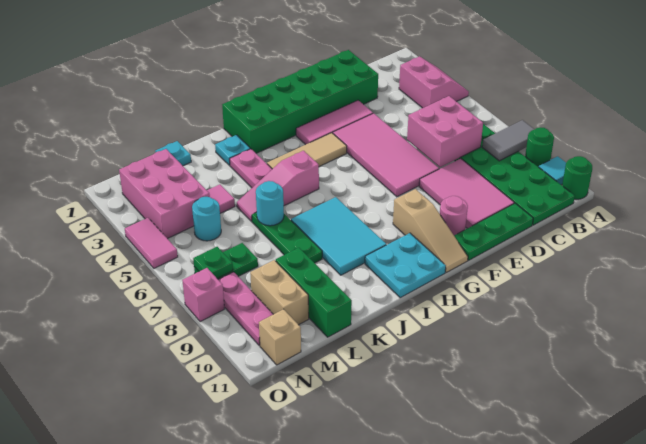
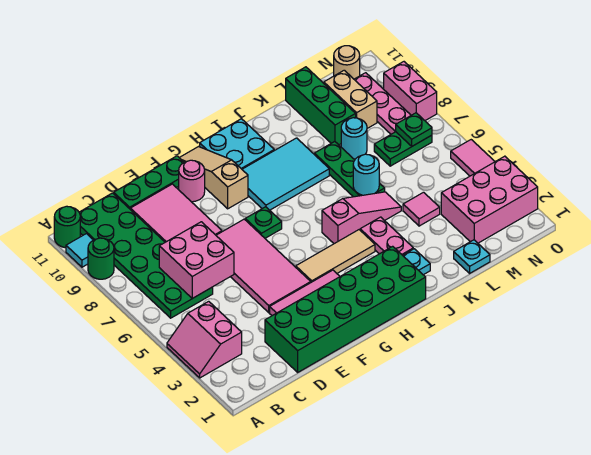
grey 1x2 tile [482,120,534,161] -> none
none -> green 1x1 plate [245,207,282,238]
cyan 2x3 tile [291,197,386,275] -> cyan 2x3 tile turned to [242,138,329,210]
pink 2x3 brick [119,149,210,239] -> pink 2x3 brick turned to [441,156,538,243]
cyan 1x1 round brick [192,197,221,241] -> cyan 1x1 round brick moved to [341,118,367,159]
tan 1x1 brick [259,309,301,365] -> tan 1x1 round brick [334,46,360,79]
pink 1x1 brick [182,268,225,322] -> pink 1x2 brick [384,62,437,121]

